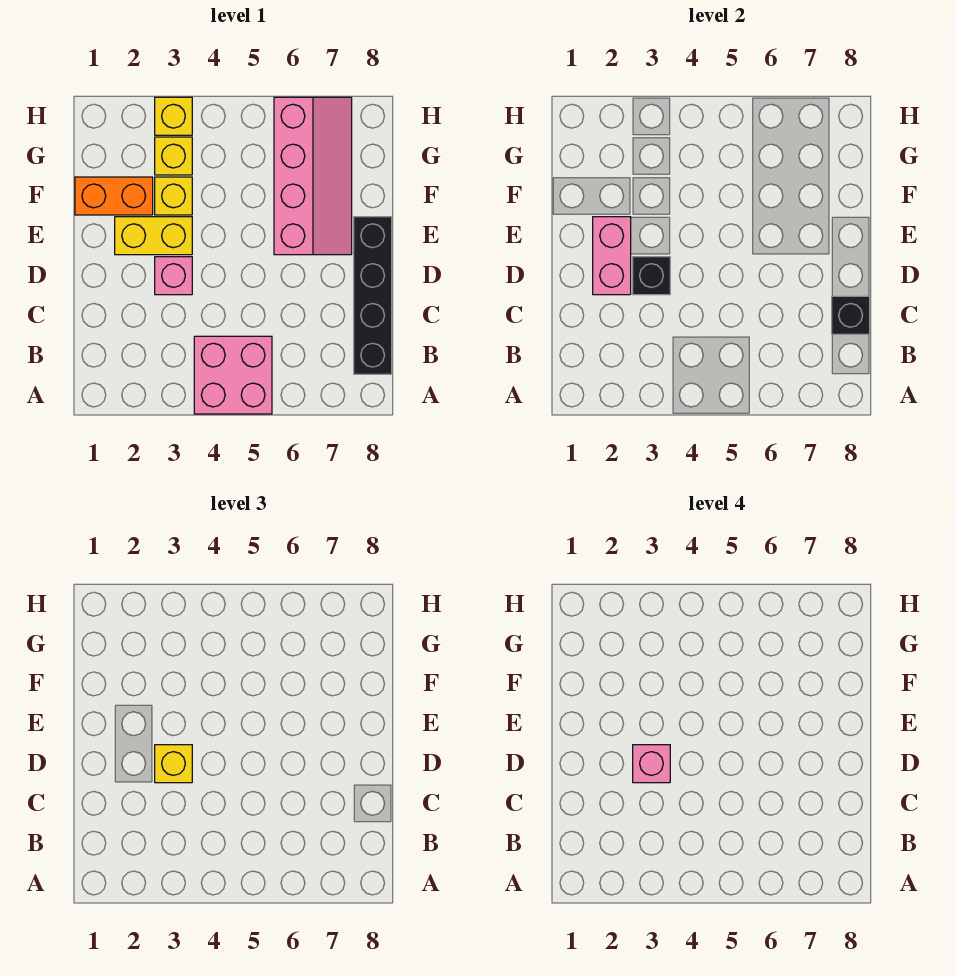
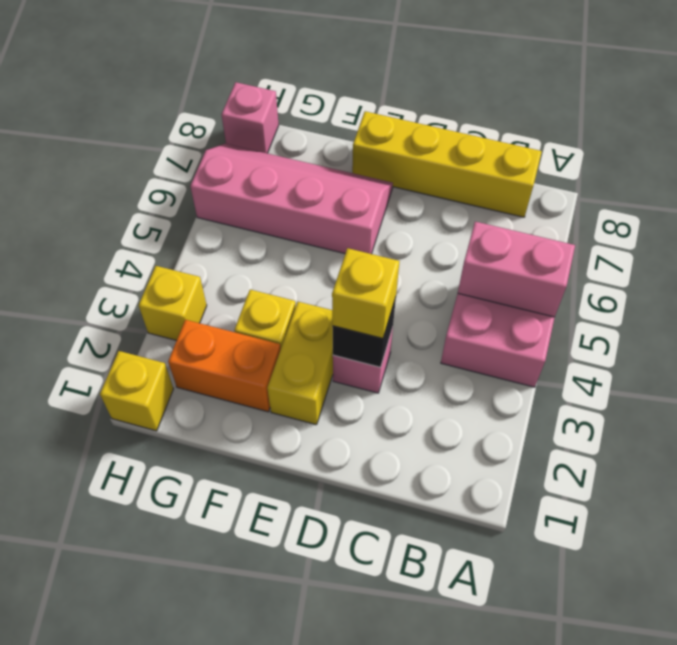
black 1x4 brick [354,217,392,374] -> yellow 1x4 brick [352,111,542,217]
black 1x1 brick [832,296,870,334] -> none
pink 1x2 brick [593,217,631,295] -> pink 1x2 brick moved to [458,222,575,317]
pink 1x1 brick [633,745,670,783] -> pink 1x1 brick moved to [222,82,279,153]
orange 1x2 brick [75,177,153,215] -> orange 1x2 brick turned to [168,320,281,412]
yellow 1x1 brick [155,137,192,175] -> yellow 1x1 brick moved to [100,351,173,431]

